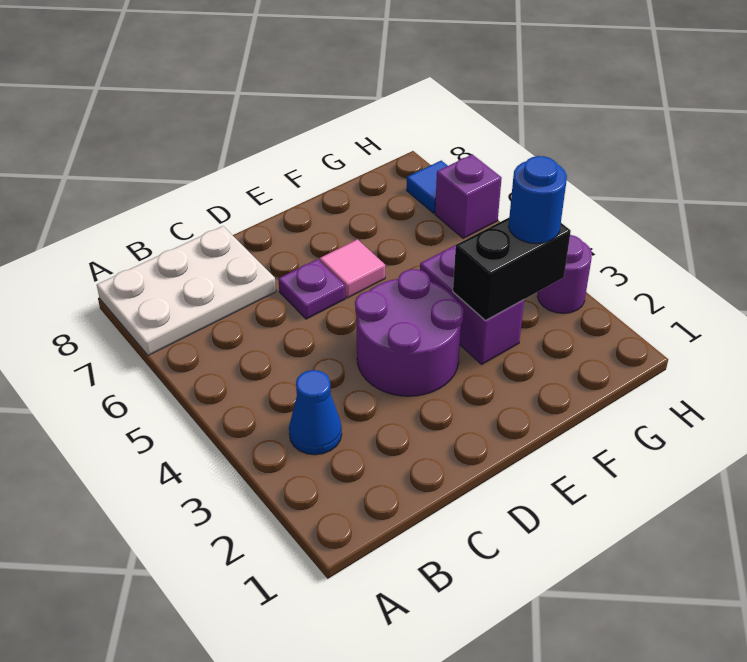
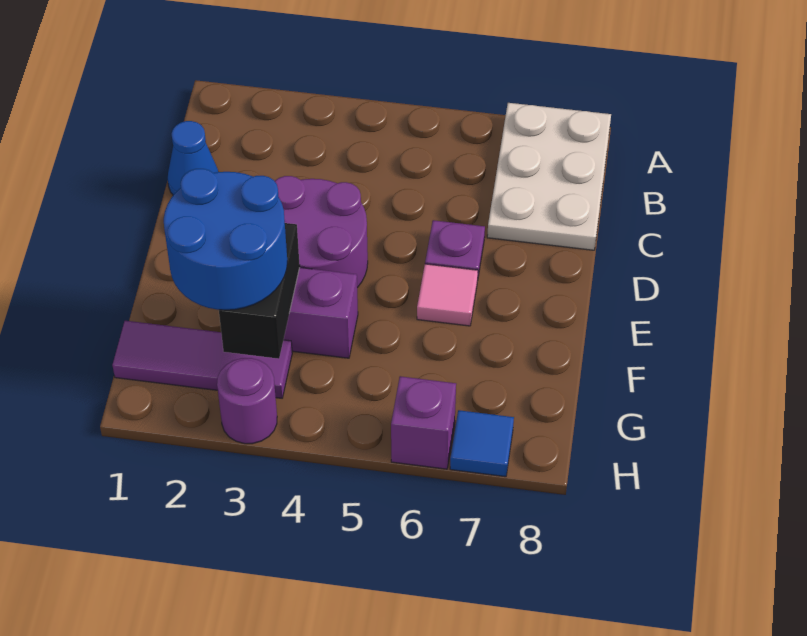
blue 1x1 cone [289,370,342,455] -> blue 1x1 cone moved to [168,121,219,195]
none -> purple 1x3 tile [112,321,292,398]
blue 1x1 round brick [508,156,567,244] -> blue 2x2 round brick [164,169,287,310]

